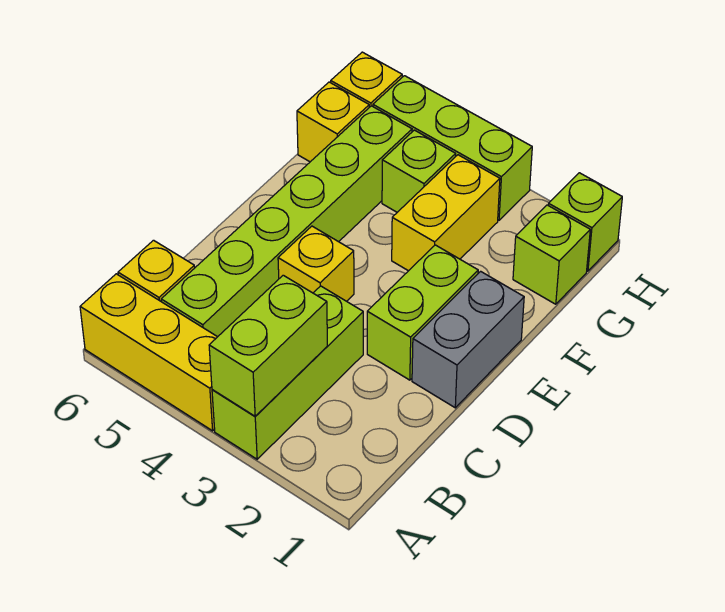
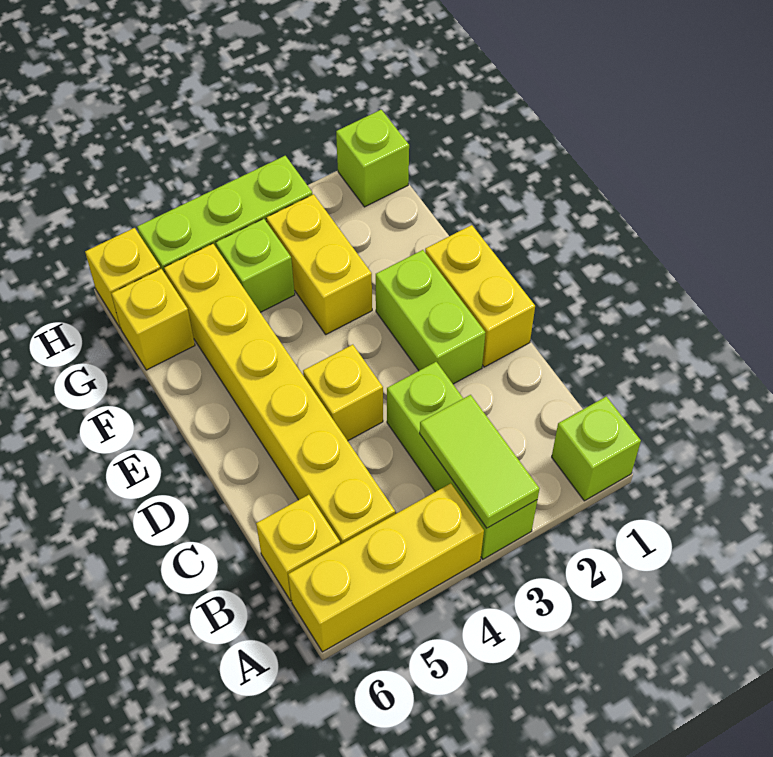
lime 1x2 brick [209,275,327,416] -> lime 1x2 tile [420,395,539,528]
lime 1x6 brick [161,106,412,337] -> yellow 1x6 brick [164,244,395,545]
grey 1x2 brick [412,271,524,408] -> yellow 1x2 brick [425,225,535,367]
lime 1x1 brick [513,205,590,304] -> lime 1x1 brick moved to [552,397,641,501]

